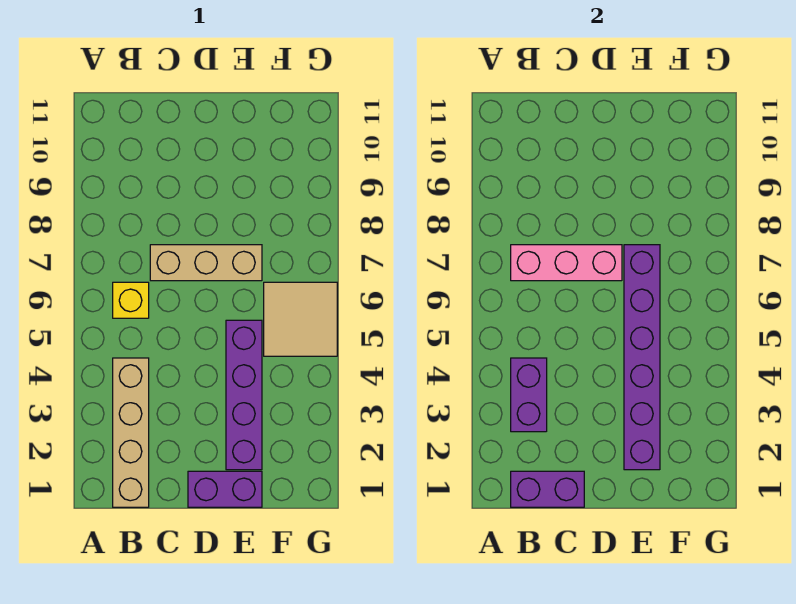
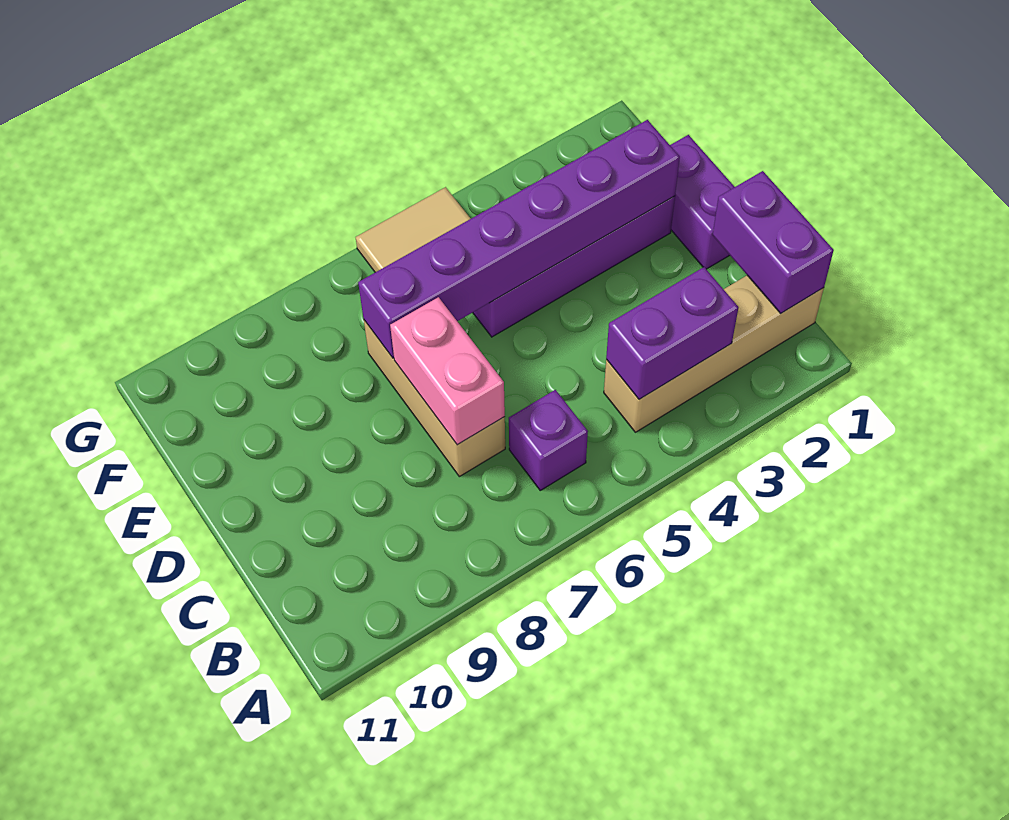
yellow 1x1 brick [113,282,149,318] -> purple 1x1 brick [509,390,588,490]
pink 1x3 brick [511,245,622,281] -> pink 1x2 brick [390,297,505,445]

